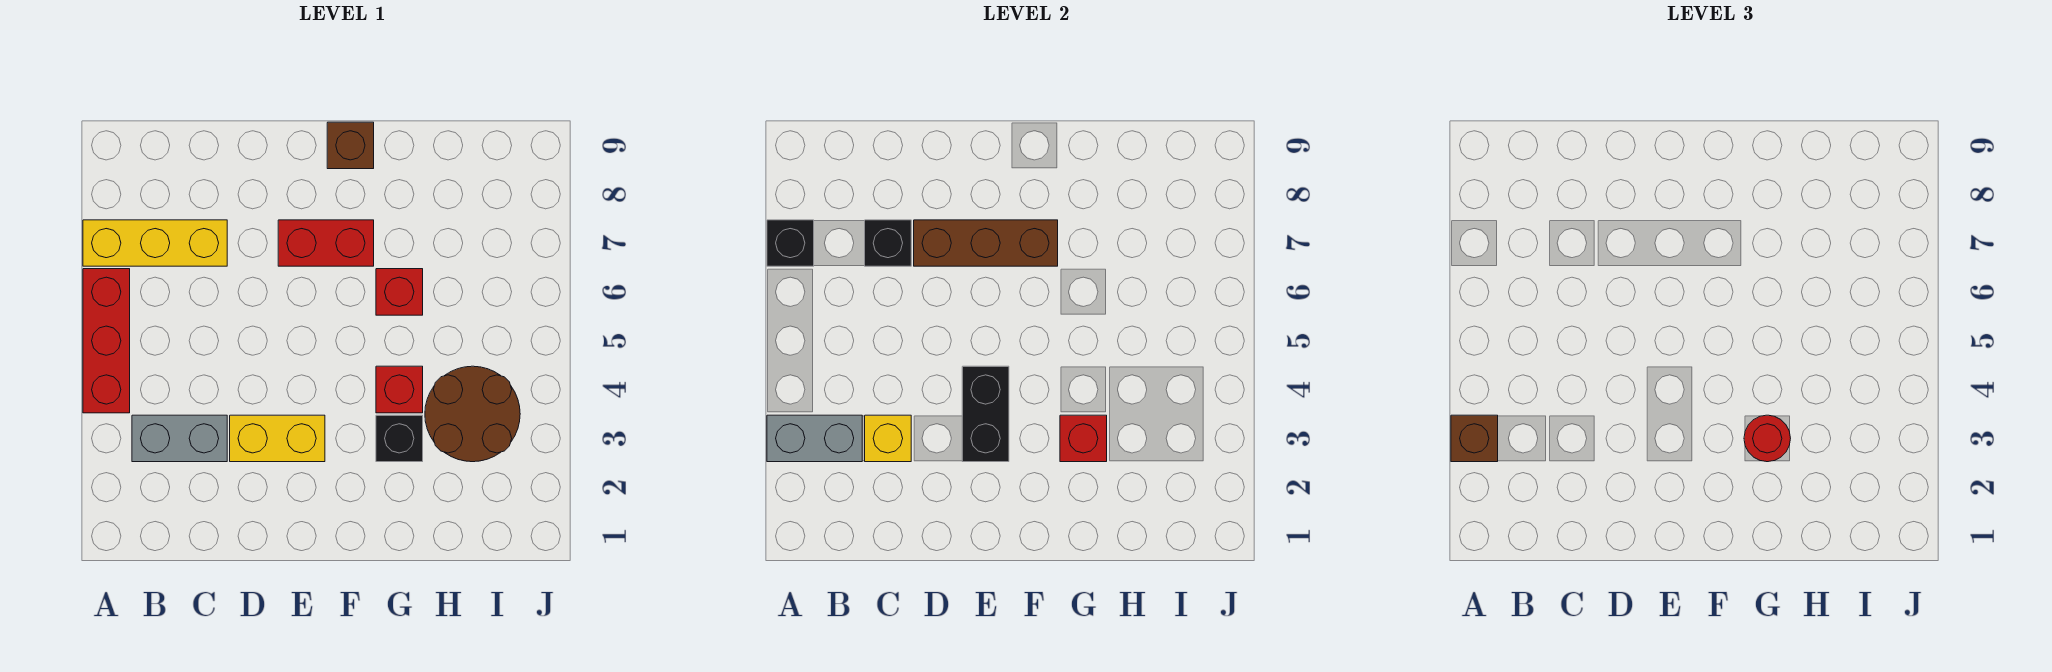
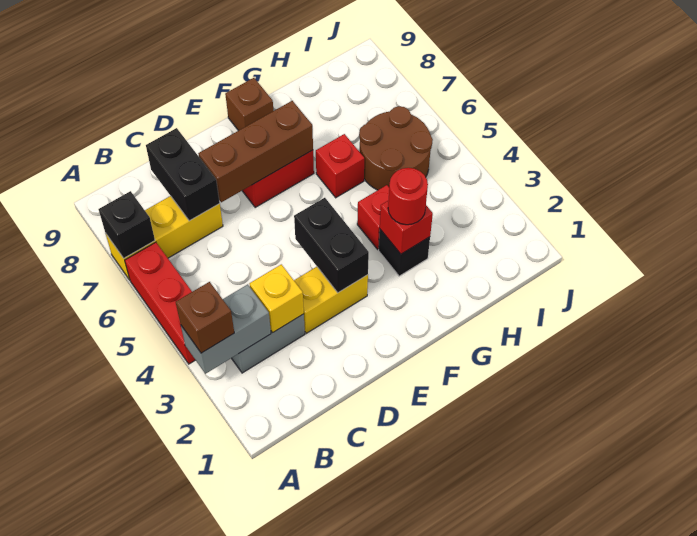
black 1x1 brick [865,220,911,266] -> black 1x2 brick [146,128,220,221]
brown 2x2 round brick [425,366,520,462] -> brown 2x2 round brick moved to [359,106,433,190]

